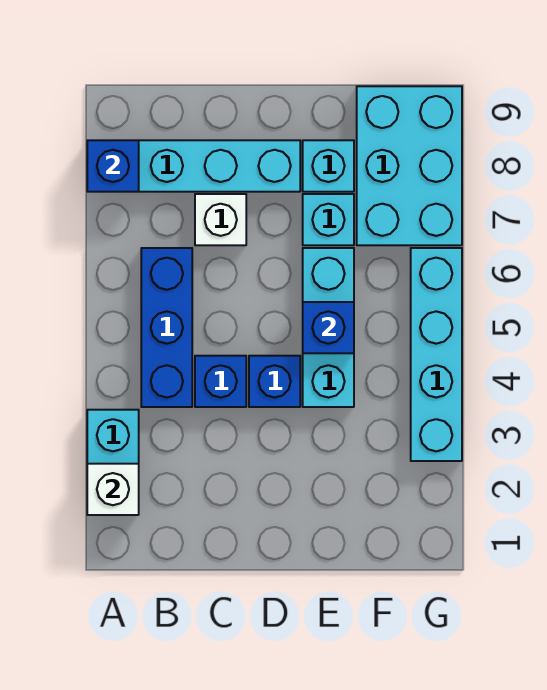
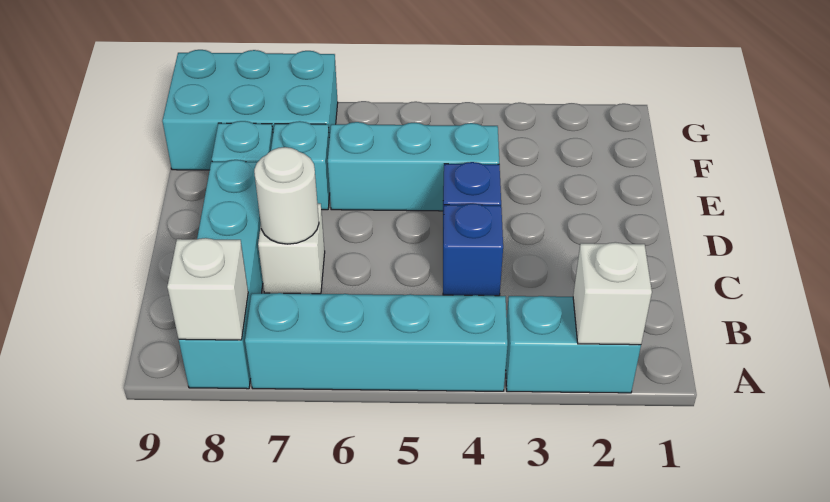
blue 1x1 brick [87,140,139,192] -> white 1x1 brick [167,238,248,340]
blue 1x3 brick [141,248,192,407] -> none
none -> white 1x1 round brick [254,147,319,244]
blue 1x1 brick [303,302,354,353] -> none
cyan 1x4 brick [411,248,462,461] -> cyan 1x4 brick moved to [245,293,508,391]

